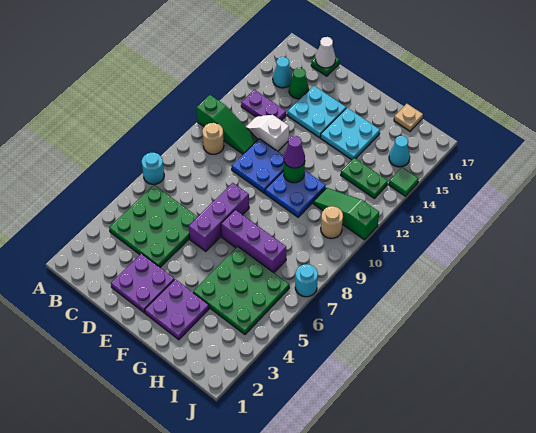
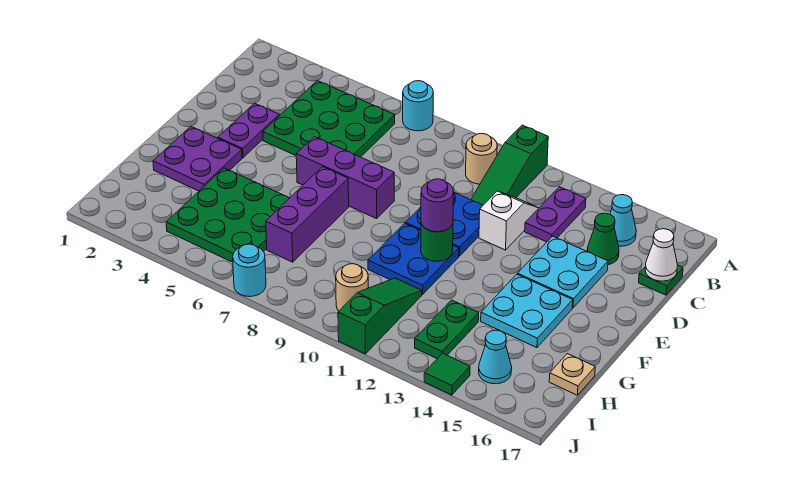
purple 2x2 plate [111,253,174,313] -> purple 1x2 plate [218,103,279,158]
purple 1x1 cone [284,136,305,168] -> purple 1x1 round brick [421,179,454,232]

